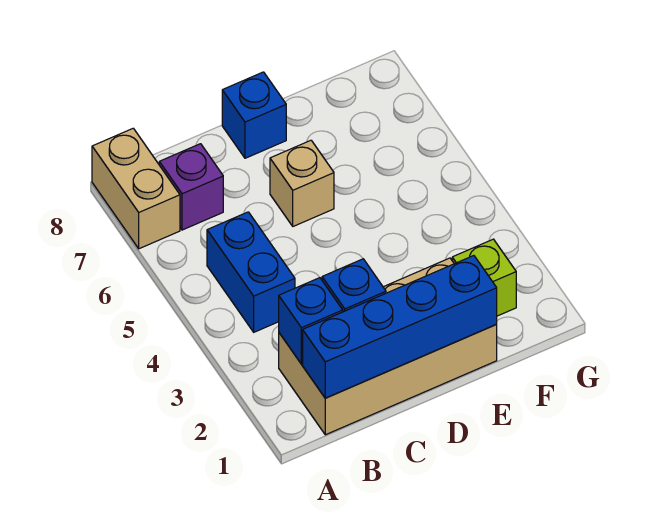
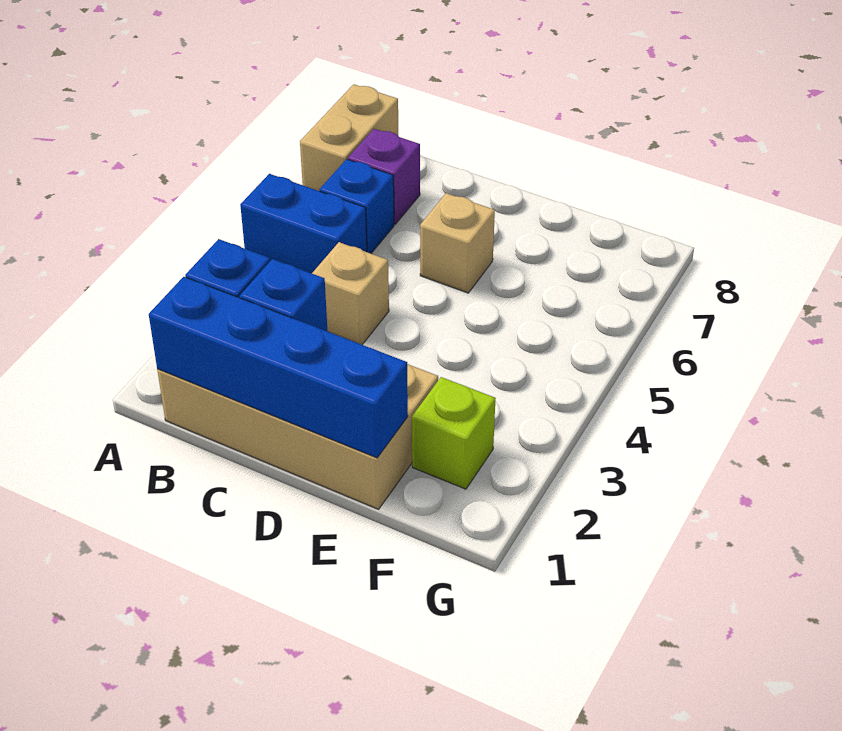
blue 1x2 brick [207,212,295,332] -> blue 1x2 brick turned to [240,174,367,273]
none -> tan 1x1 brick [312,242,389,345]
blue 1x1 brick [222,72,286,158] -> blue 1x1 brick moved to [319,159,394,253]

